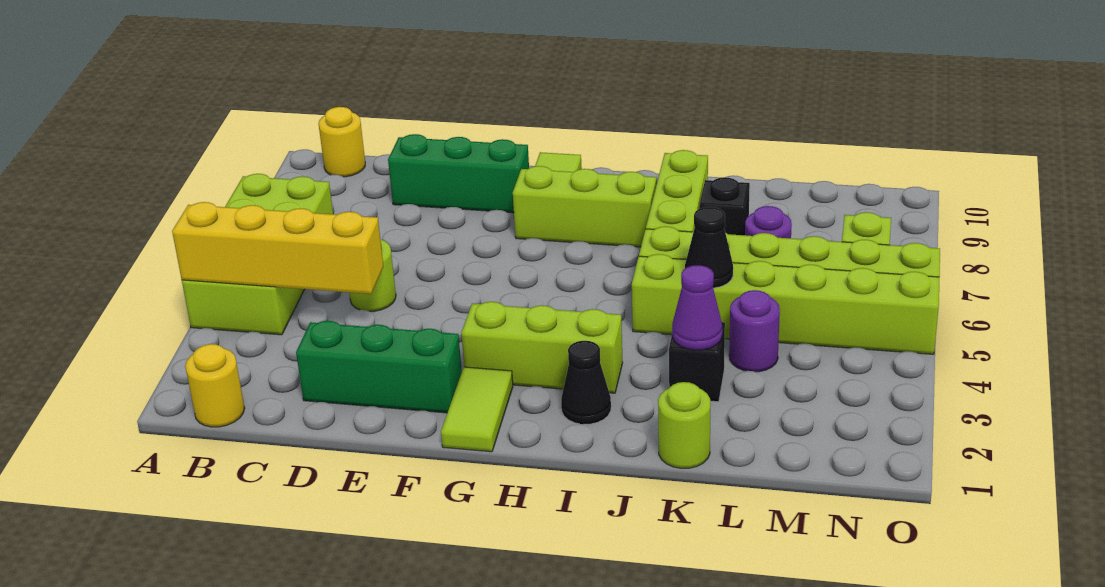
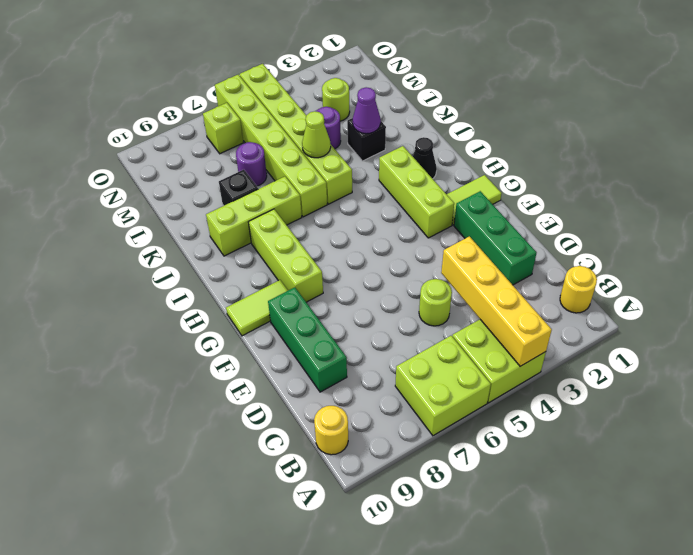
lime 1x1 round brick [658,382,710,468] -> lime 1x1 round brick moved to [322,78,350,121]
black 1x1 cone [685,207,733,288] -> lime 1x1 cone [302,111,331,158]

